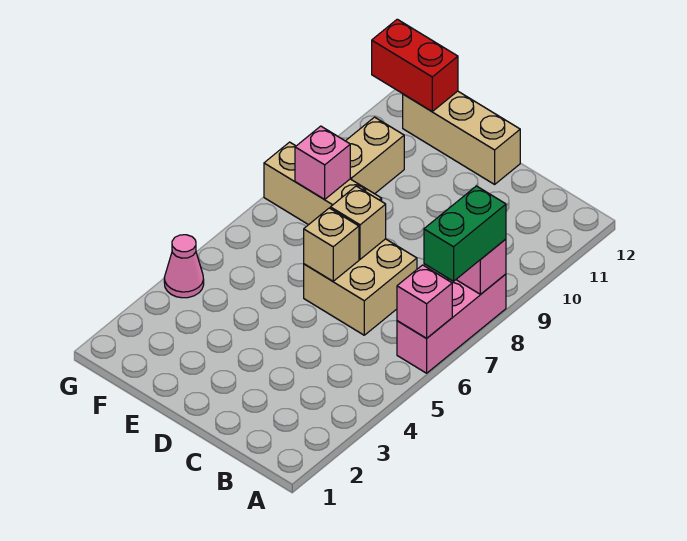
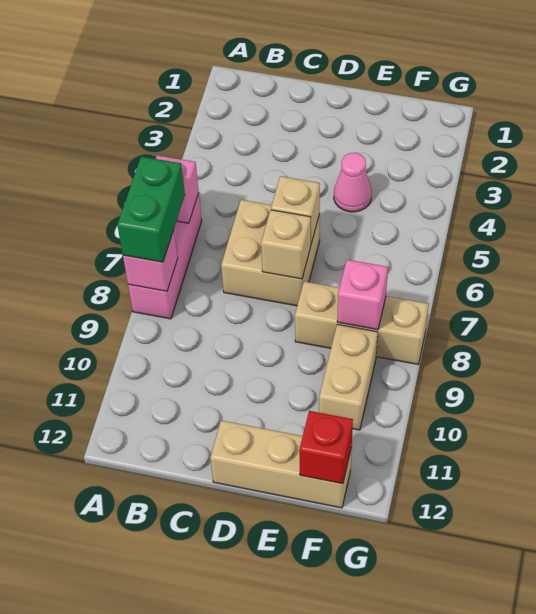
red 1x2 brick [372,19,458,111] -> red 1x1 brick [299,411,353,484]
pink 1x1 cone [164,235,204,298] -> pink 1x1 cone moved to [334,153,372,212]

